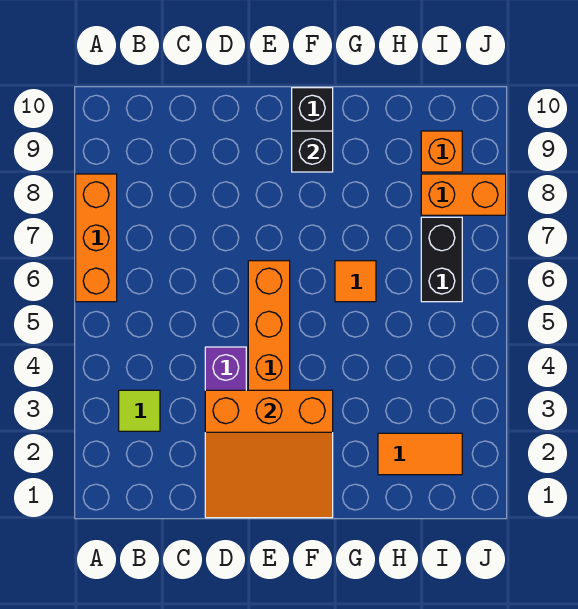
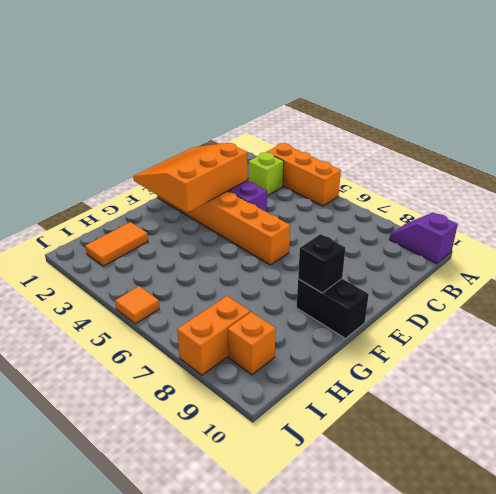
orange 1x3 brick [76,174,117,302] -> orange 1x3 brick moved to [267,143,341,206]
none -> purple 1x2 slope [389,213,458,264]
lime 1x1 tile [119,390,160,431] -> lime 1x1 brick [249,152,284,196]
orange 1x1 tile [335,261,376,302] -> orange 1x1 tile moved to [115,286,159,324]
black 1x2 brick [421,217,462,302] -> none

